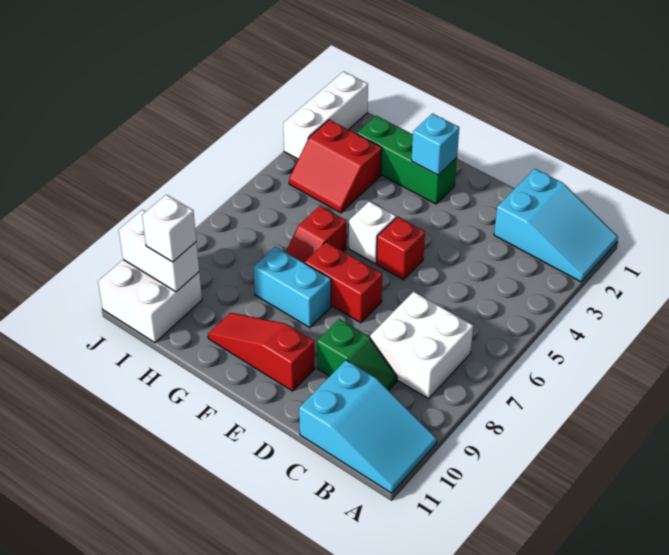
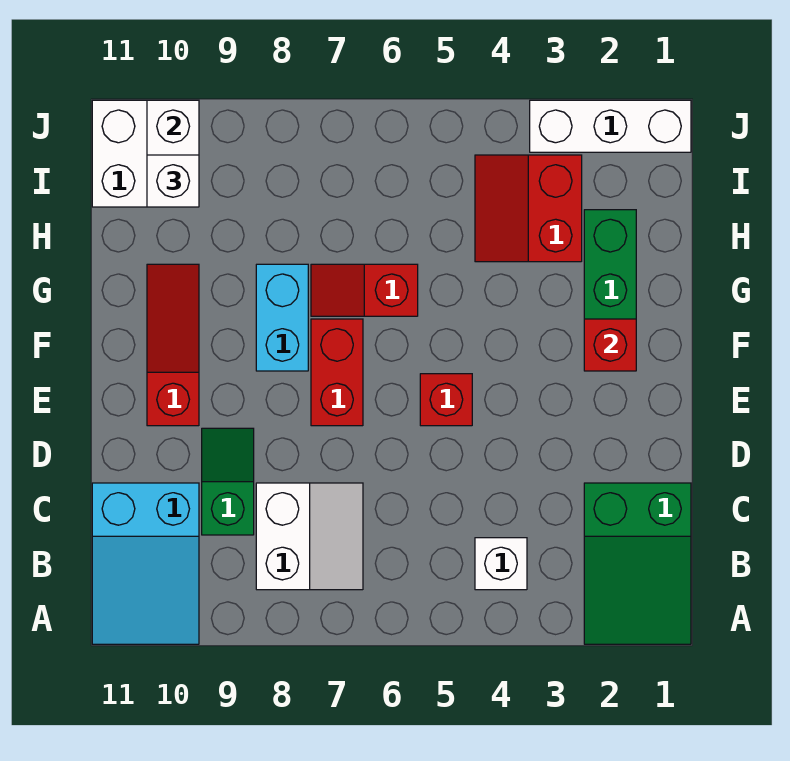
cyan 2x3 slope [494,169,618,282] -> green 2x3 slope [584,483,691,644]
white 2x2 brick [370,292,473,399] -> white 2x2 slope [256,483,363,590]
green 1x2 slope [317,319,397,390] -> green 1x2 slope turned to [202,428,254,535]
cyan 1x1 brick [412,114,459,175] -> red 1x1 brick [584,319,636,371]
white 1x1 brick [349,201,396,264] -> white 1x1 brick moved to [475,538,527,590]

